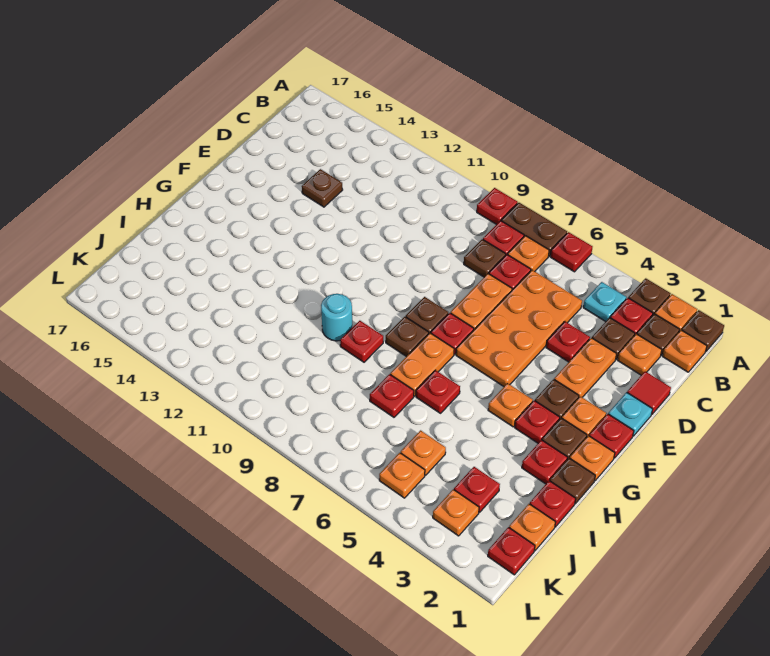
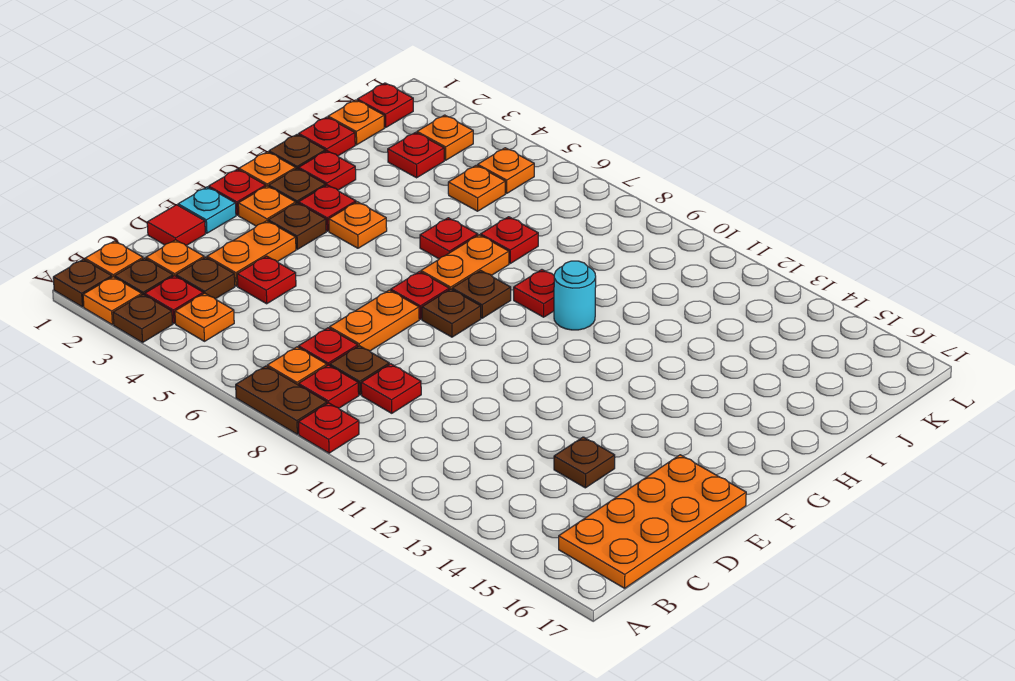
red 1x1 plate [551,232,593,272] -> red 1x1 plate moved to [361,364,421,413]
cyan 1x1 plate [583,282,626,322] -> orange 1x1 plate [175,293,234,341]
orange 2x4 plate [456,270,582,386] -> orange 2x4 plate moved to [559,455,746,588]

